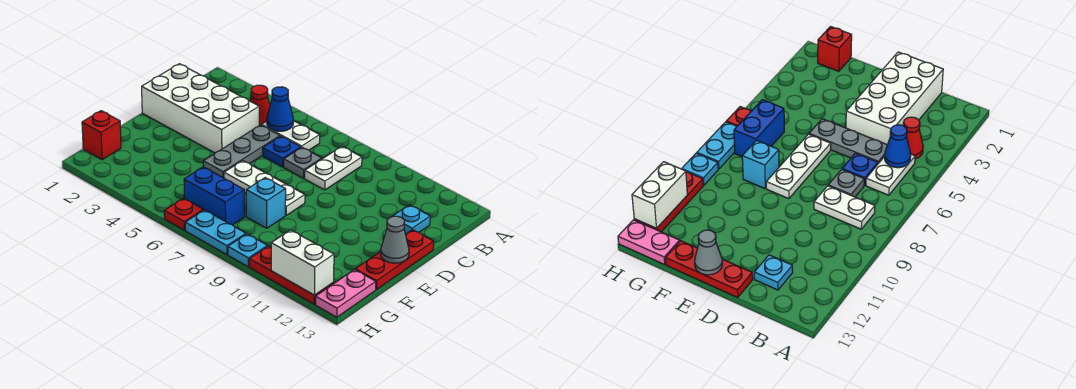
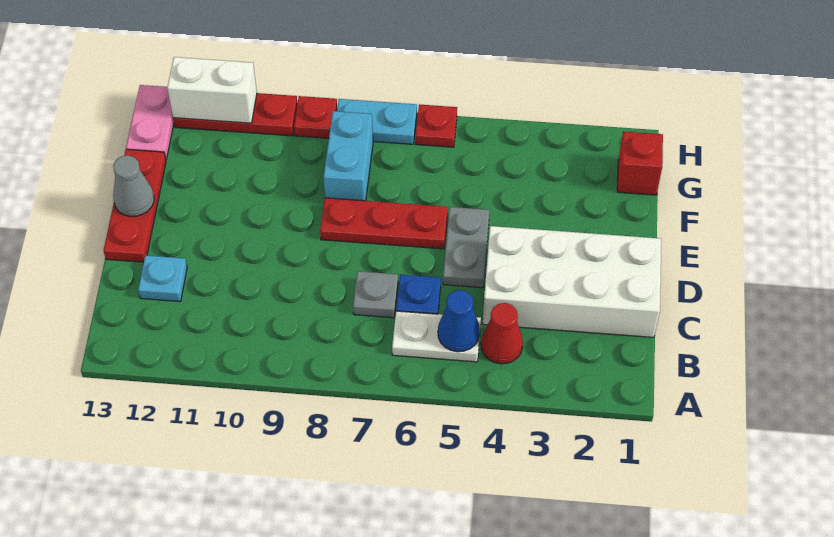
white 1x2 plate [305,146,362,190] -> none
grey 1x3 plate [203,125,280,178] -> grey 1x2 plate [443,207,489,288]
white 1x3 plate [224,161,305,215] -> red 1x3 plate [320,198,448,249]
cyan 1x1 brick [246,178,286,228] -> cyan 1x2 brick [323,111,373,201]
blue 1x2 brick [184,167,245,225] -> none
cyan 1x1 plate [228,234,268,267] -> red 1x1 plate [294,96,337,138]

